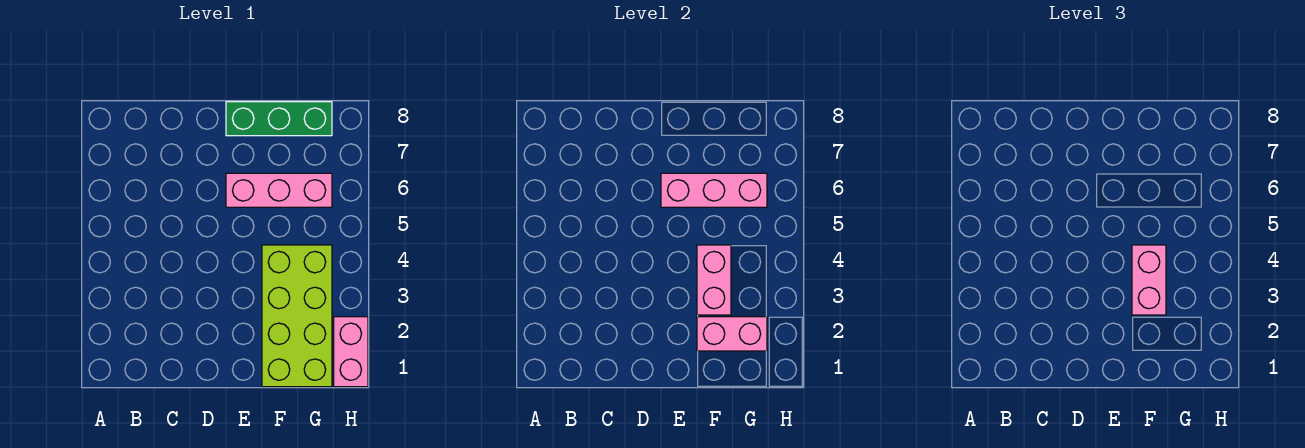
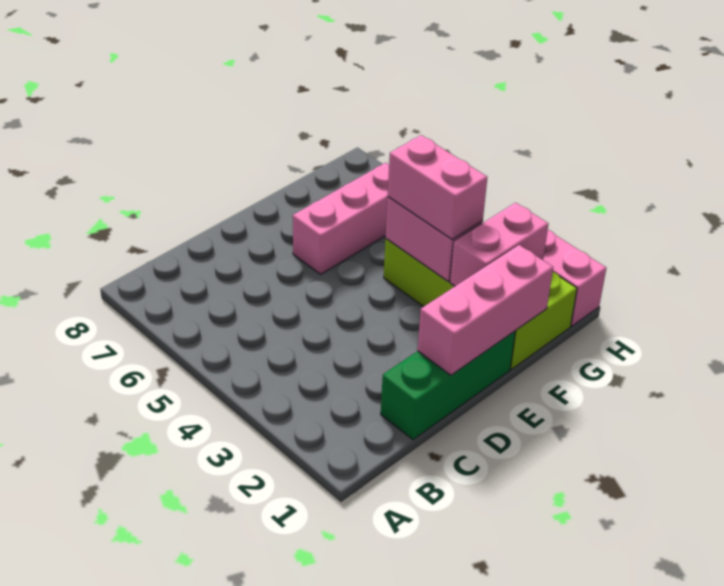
pink 1x3 brick [661,173,767,207] -> pink 1x3 brick moved to [418,245,553,375]
green 1x3 brick [226,102,332,136] -> green 1x3 brick moved to [381,331,515,440]

